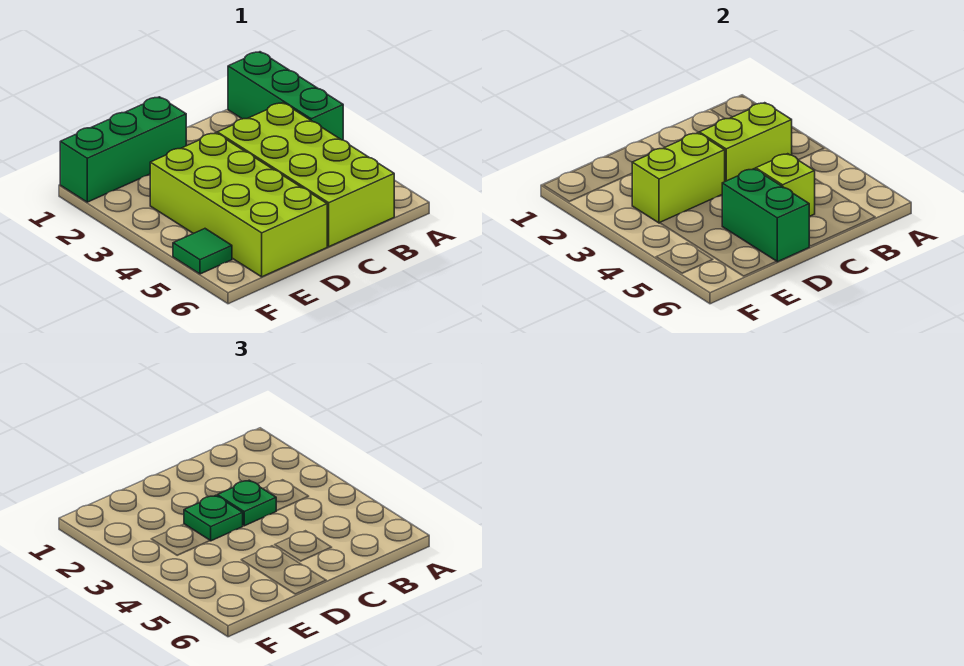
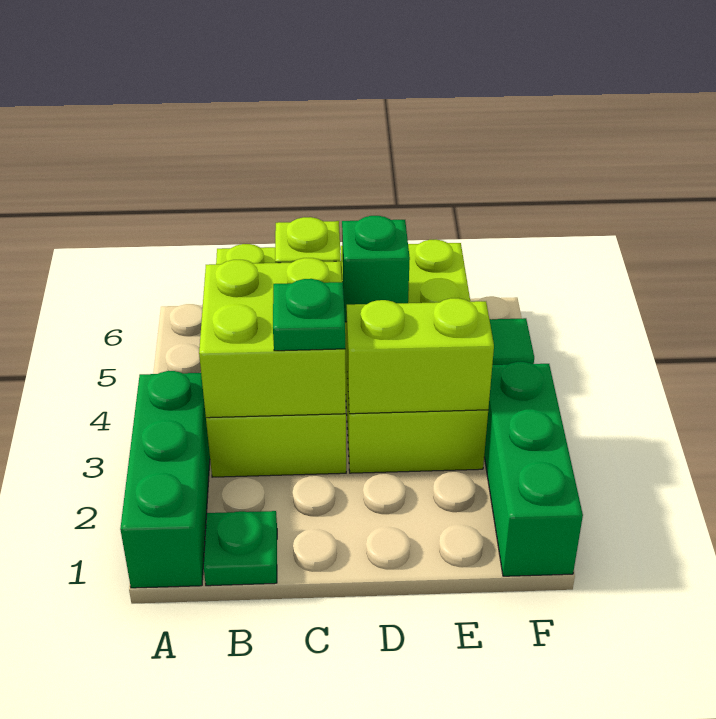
lime 1x2 brick [699,103,792,181] -> lime 2x2 brick [199,258,346,418]
green 1x3 brick [60,97,186,202] -> green 1x3 brick turned to [484,362,583,576]
green 1x1 plate [184,495,243,541] -> green 1x1 plate moved to [204,511,277,586]
green 1x2 brick [722,169,809,262] -> green 1x1 brick [342,216,410,322]

